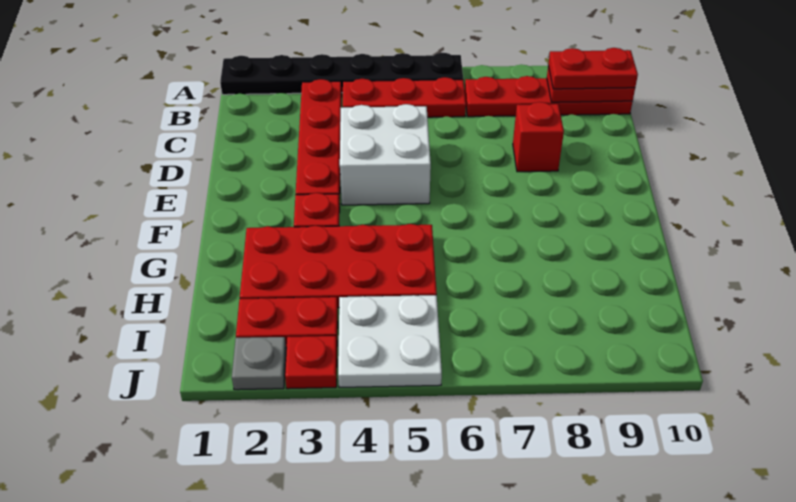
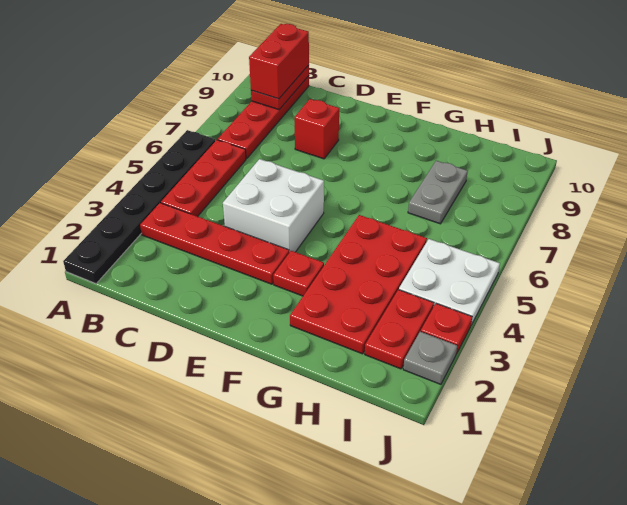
red 1x2 plate [548,48,638,89] -> red 1x2 brick [249,24,309,99]
none -> grey 1x2 plate [408,161,468,224]

